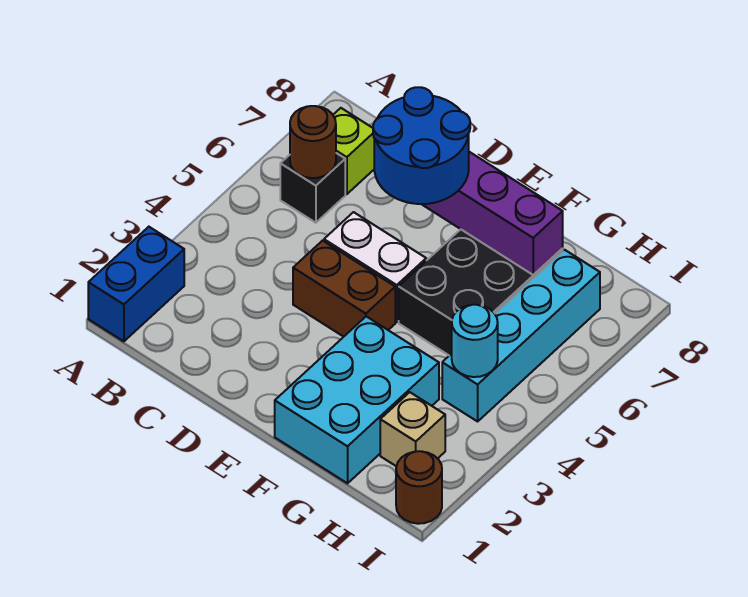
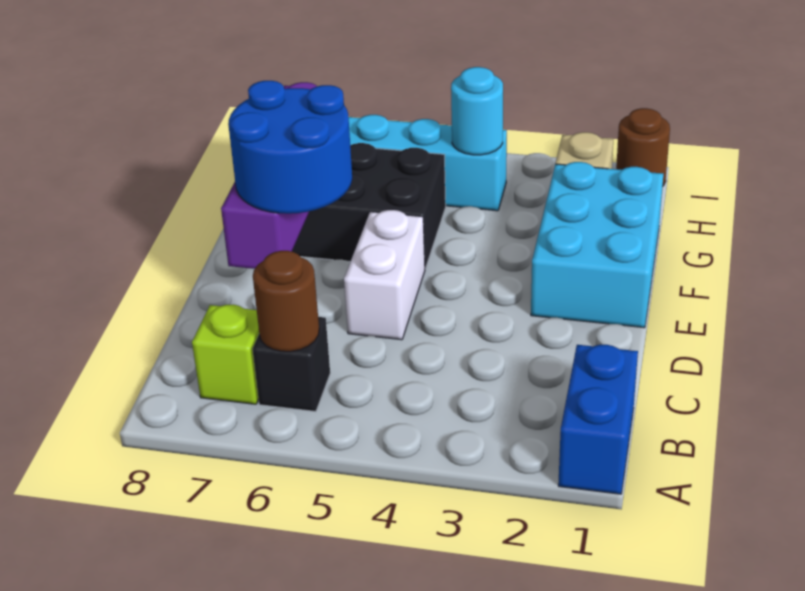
blue 1x2 brick [88,227,184,341] -> blue 1x2 brick turned to [558,345,638,494]
brown 1x2 brick [293,241,395,337] -> none
cyan 2x3 brick [275,316,439,483] -> cyan 2x3 brick turned to [531,162,663,328]

